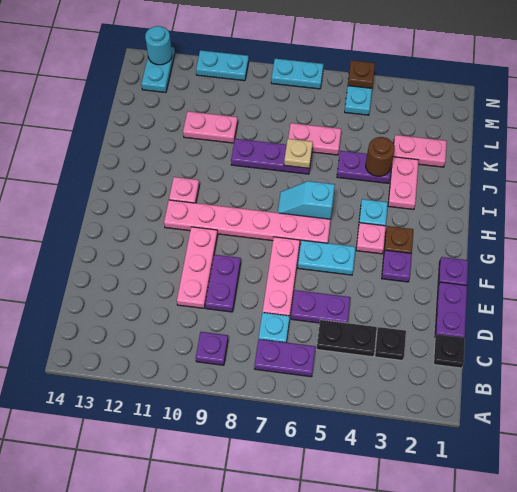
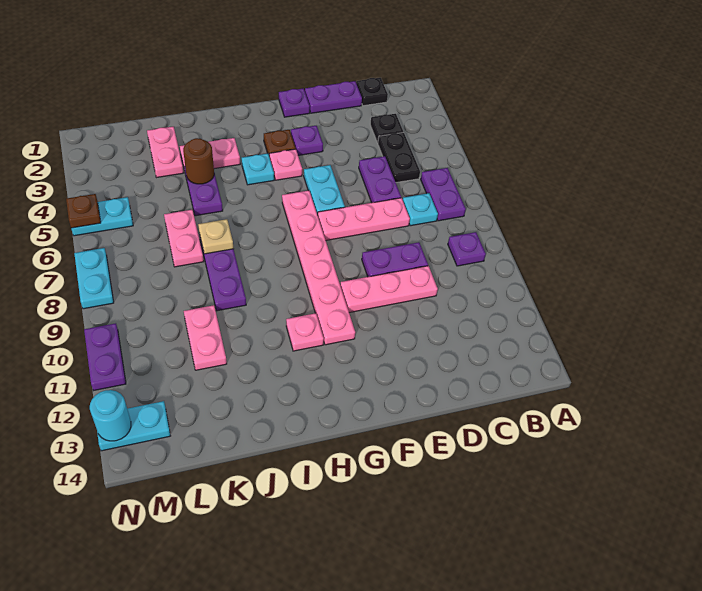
cyan 1x2 slope [277,181,335,219] -> none
cyan 1x2 plate [196,50,249,81] -> purple 1x2 plate [84,323,126,391]

